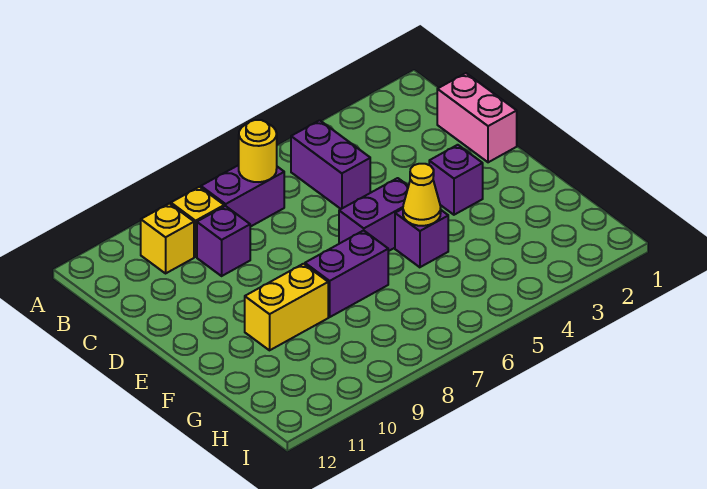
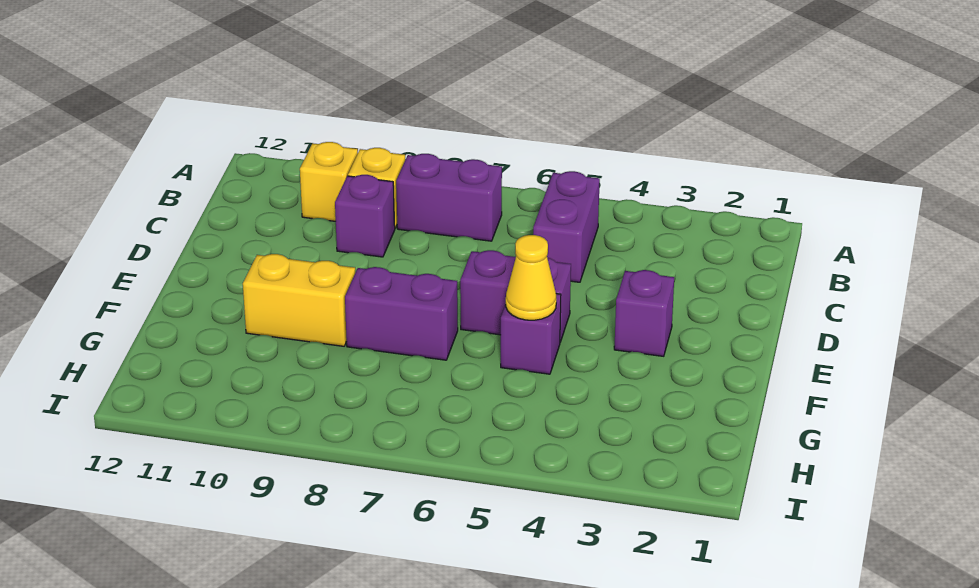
yellow 1x1 round brick [239,120,277,182] -> none
pink 1x2 brick [437,73,517,162] -> none

